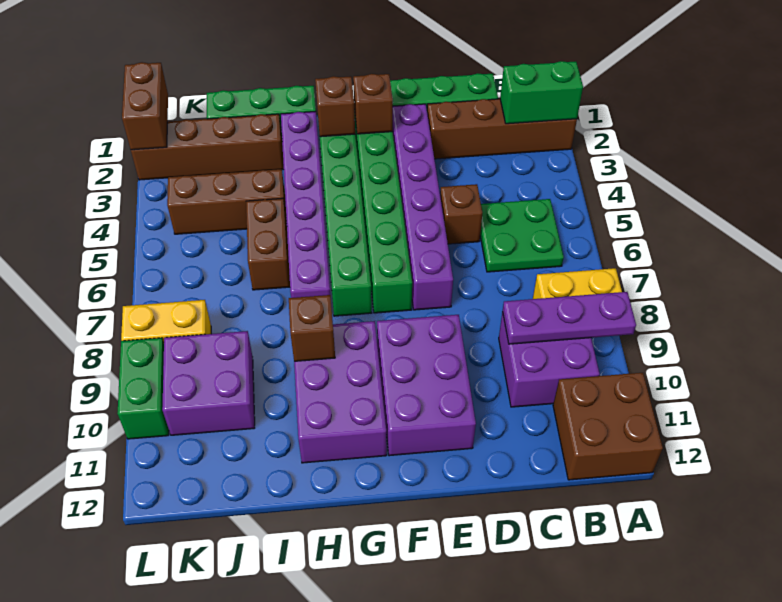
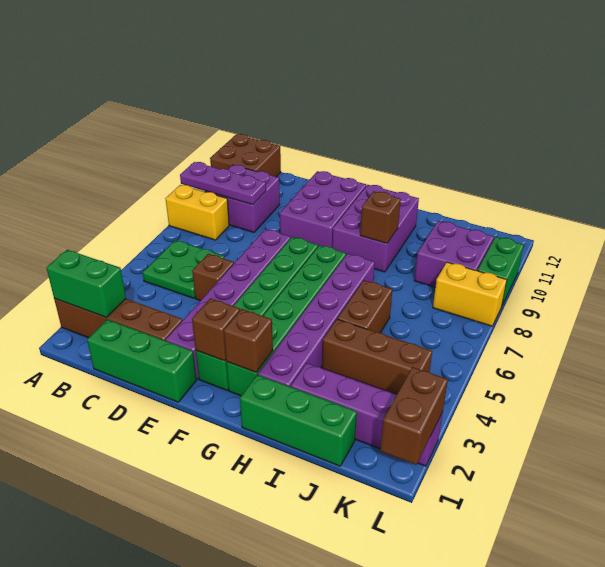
brown 1x4 brick [131,114,284,180] -> purple 1x4 brick [291,363,443,466]

